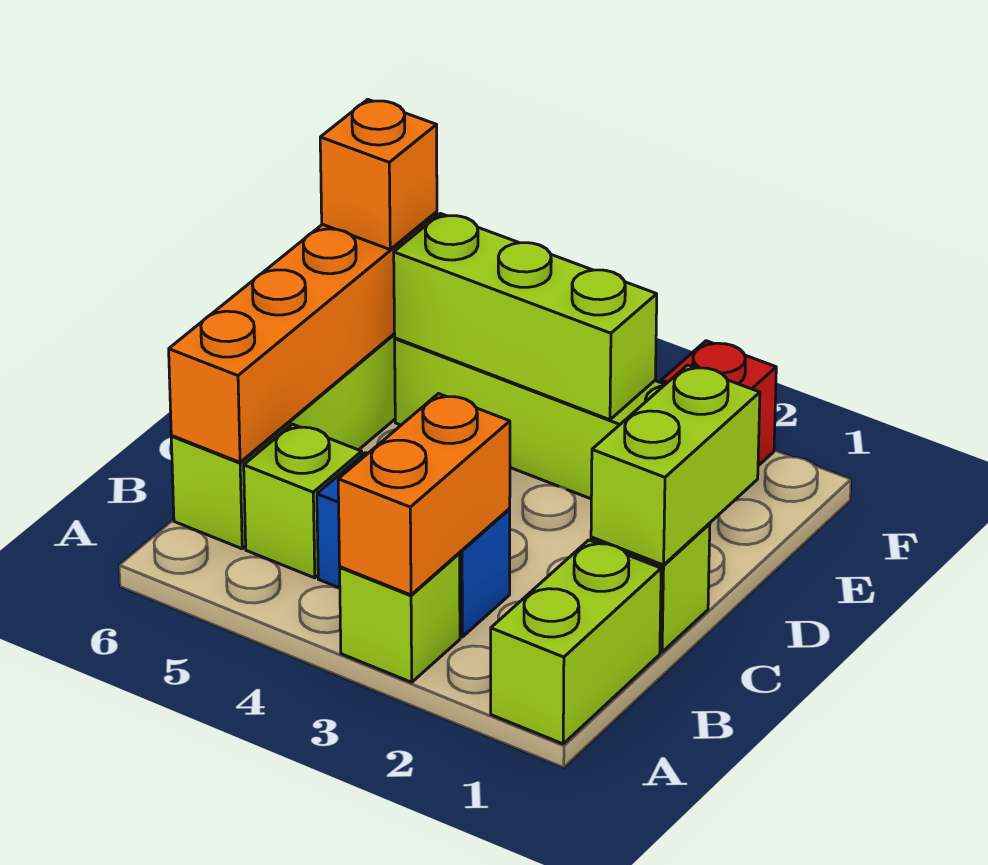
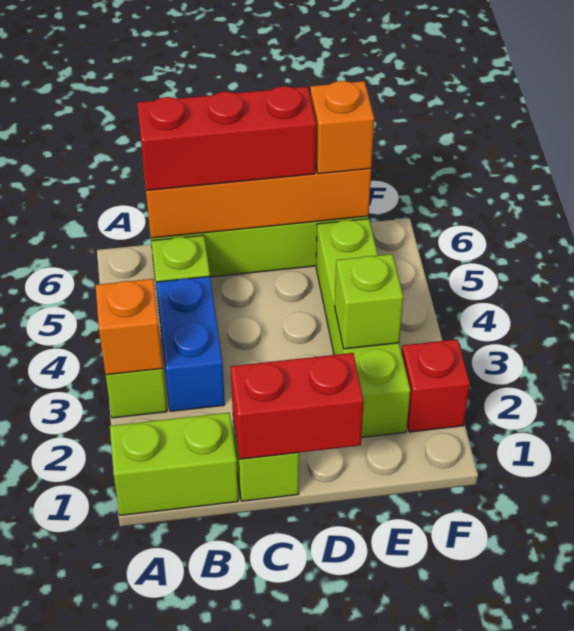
orange 1x2 brick [338,394,510,595] -> orange 1x1 brick [95,279,163,375]
none -> red 1x3 brick [137,86,316,191]
lime 1x2 brick [591,365,760,565] -> red 1x2 brick [231,353,364,459]
lime 1x3 brick [394,214,657,420] -> lime 1x1 brick [335,254,403,349]

